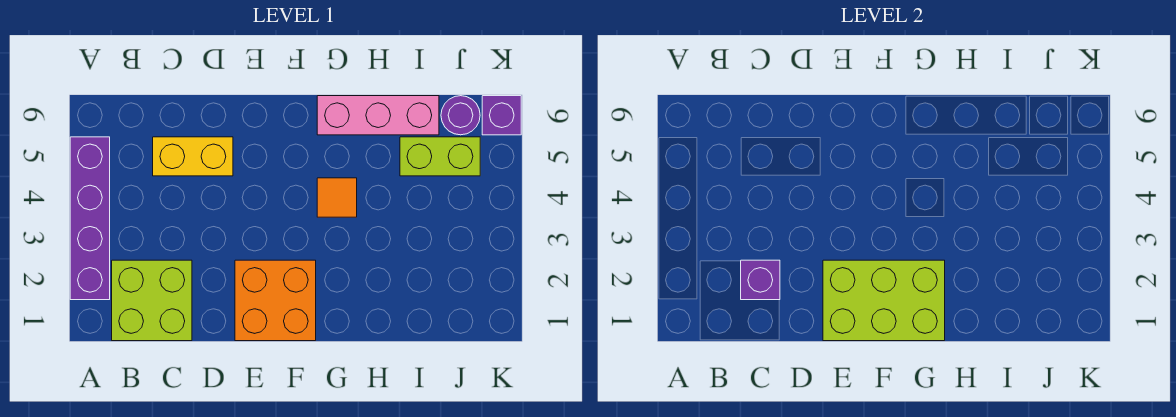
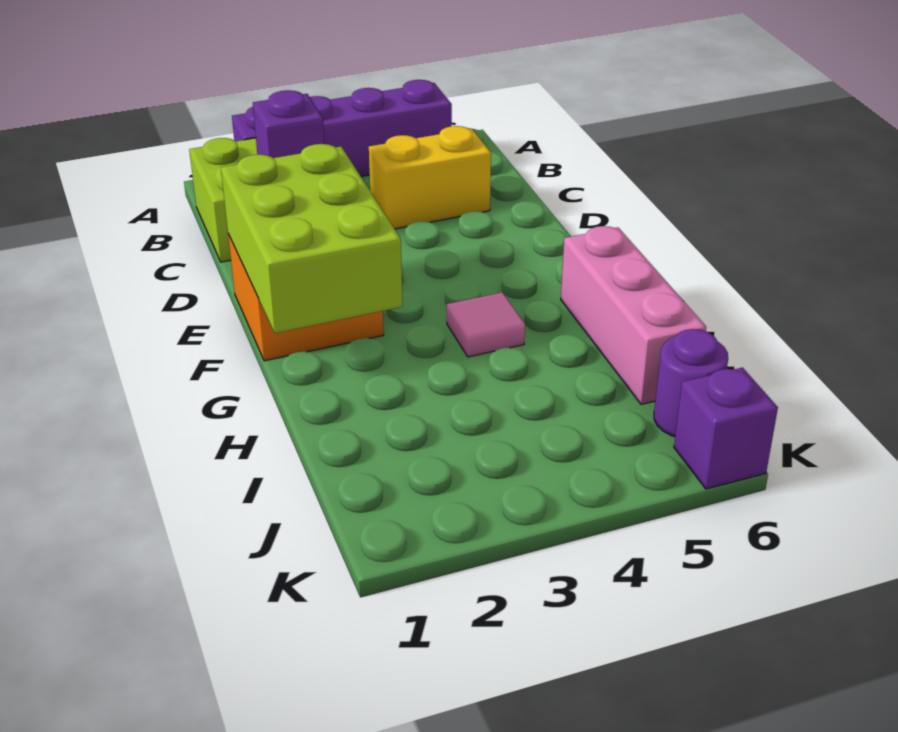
yellow 1x2 brick [153,137,233,176] -> yellow 1x2 brick turned to [369,126,491,229]
orange 1x1 tile [317,178,357,217] -> pink 1x1 tile [447,293,525,357]
lime 1x2 brick [400,137,480,176] -> none

